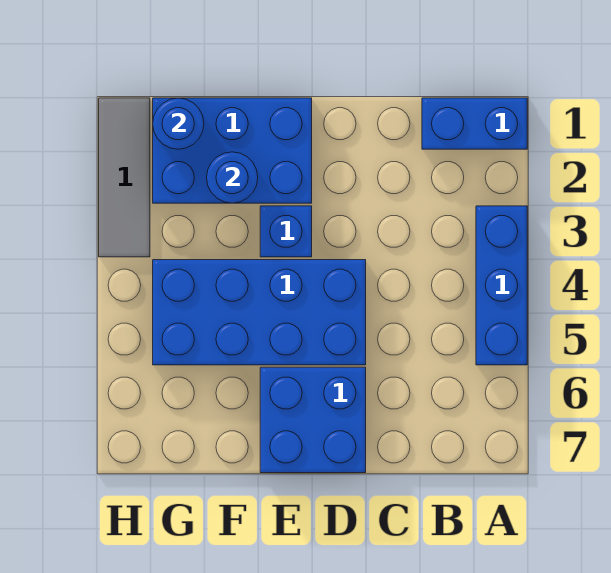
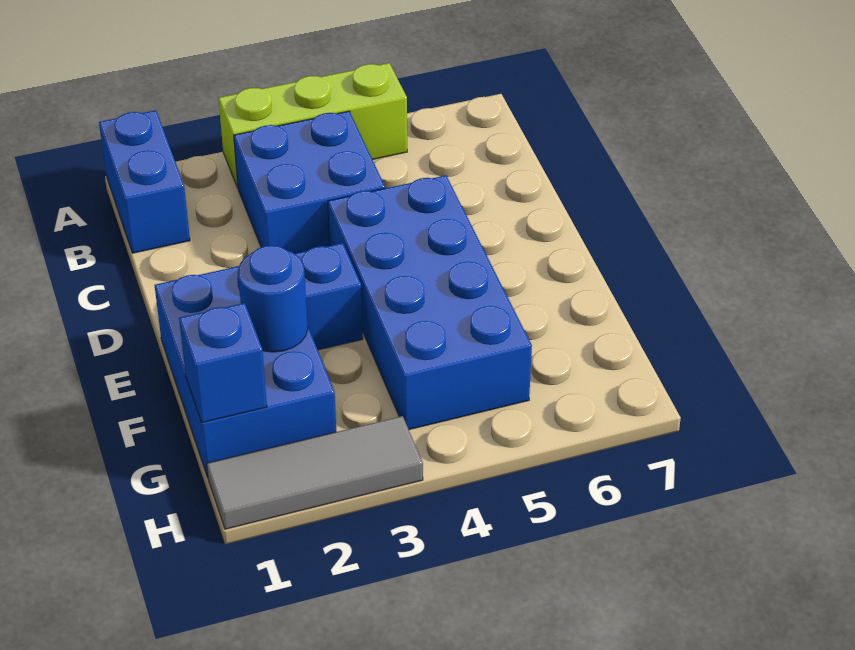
blue 1x3 brick [476,206,527,365] -> lime 1x3 brick [219,63,407,188]
blue 2x2 brick [260,367,366,473] -> blue 2x2 brick moved to [234,111,385,254]
blue 1x1 round brick [153,98,204,149] -> blue 1x1 brick [179,303,267,423]

